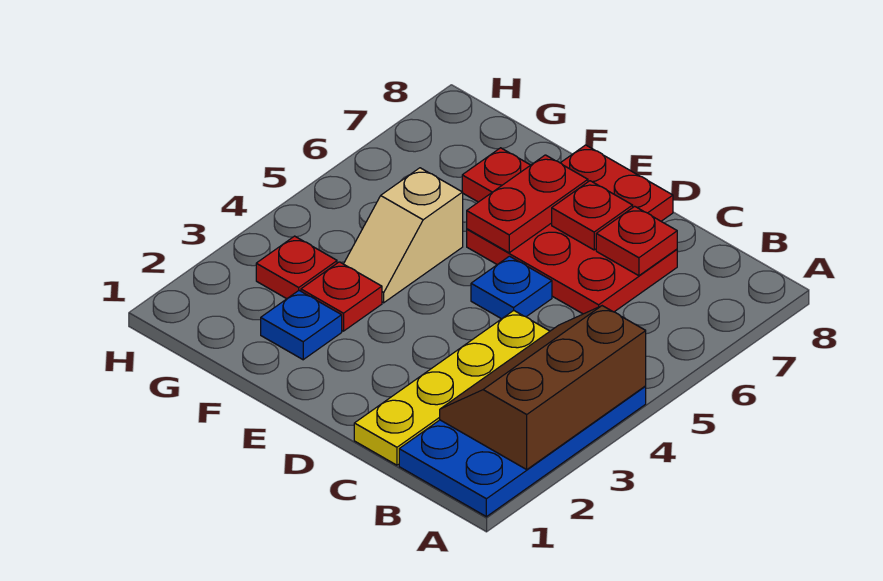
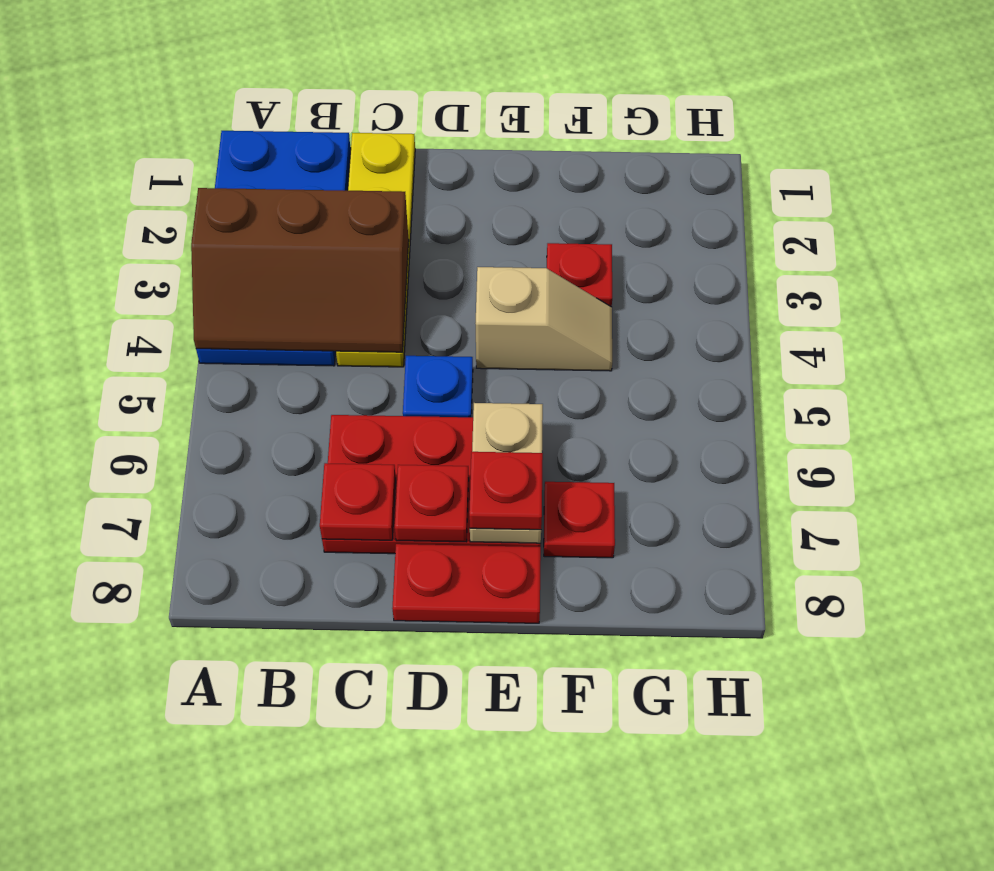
brown 2x3 slope [440,306,646,469] -> brown 2x3 slope turned to [191,188,409,352]
red 1x2 plate [467,155,588,253] -> tan 1x2 plate [470,403,543,543]
blue 1x1 plate [261,291,342,360] -> none
tan 1x2 slope [344,168,463,303] -> tan 1x2 slope turned to [476,267,612,371]
red 1x1 plate [256,236,337,299] -> red 1x1 plate moved to [469,452,543,530]

